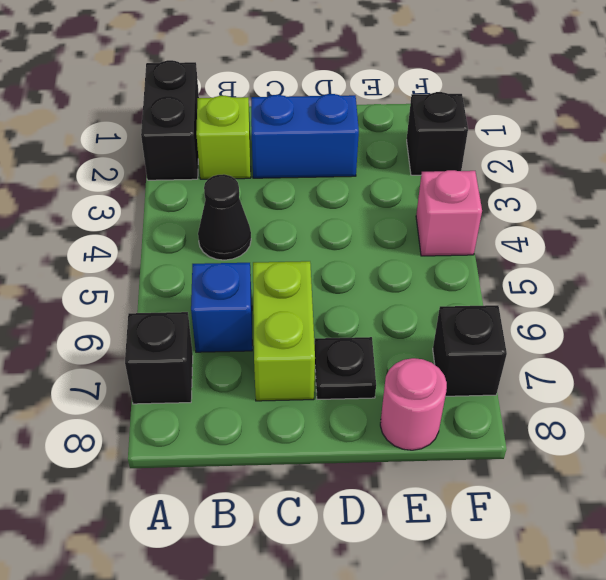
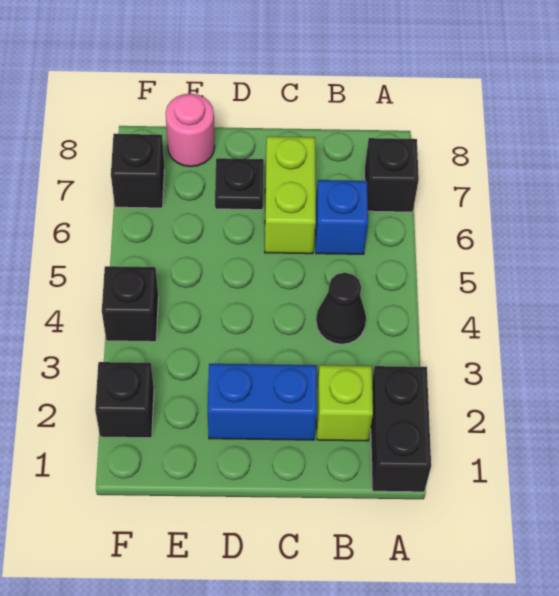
pink 1x1 brick [416,170,482,256] -> black 1x1 brick [102,266,158,342]

